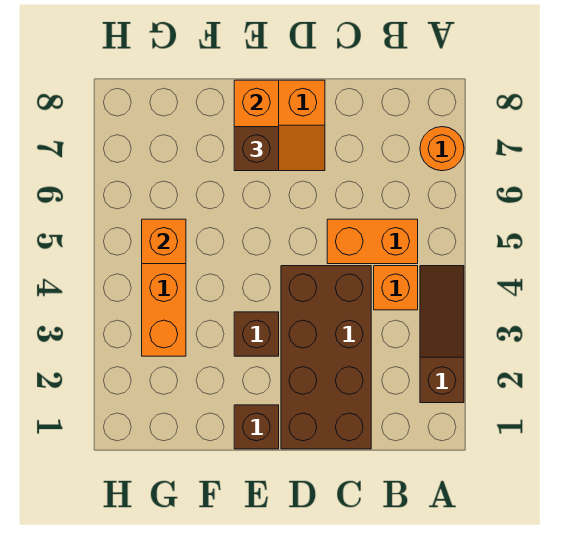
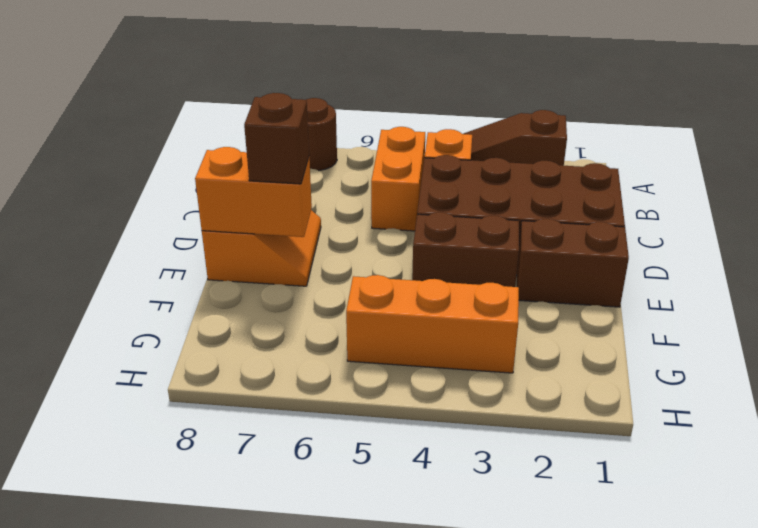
orange 1x1 round brick [420,127,464,171] -> brown 1x1 round brick [306,98,337,171]
brown 1x1 brick [234,405,279,449] -> brown 1x2 brick [517,219,629,307]
brown 1x1 brick [234,312,279,356] -> brown 1x2 brick [412,212,519,287]
orange 1x1 brick [142,219,186,264] -> none

